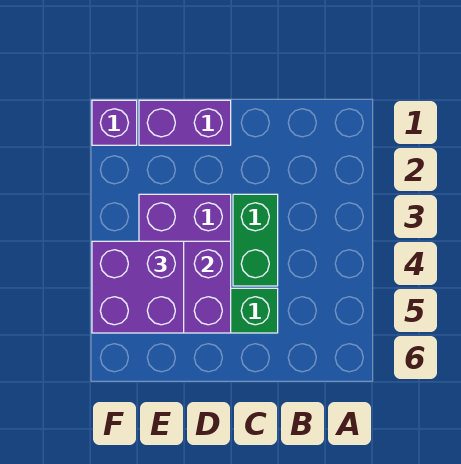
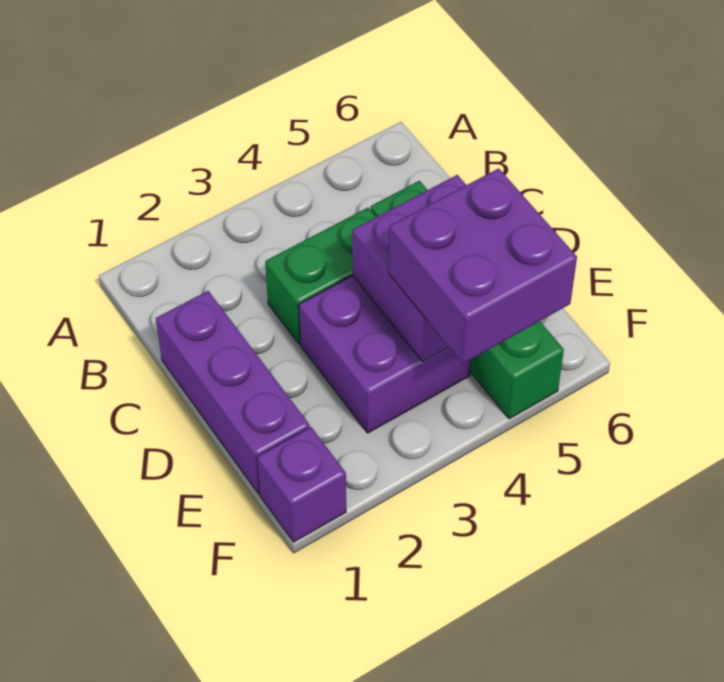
purple 1x2 brick [139,100,231,145] -> purple 1x3 brick [156,291,310,494]

